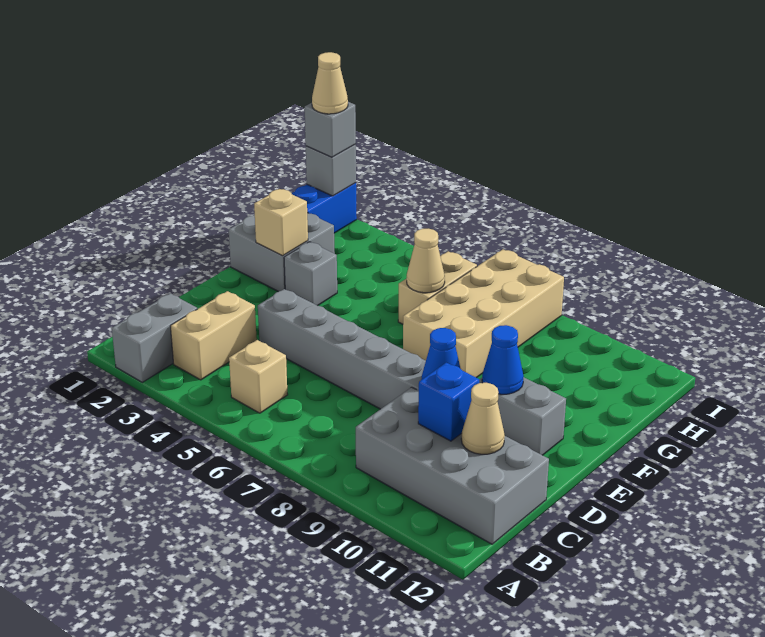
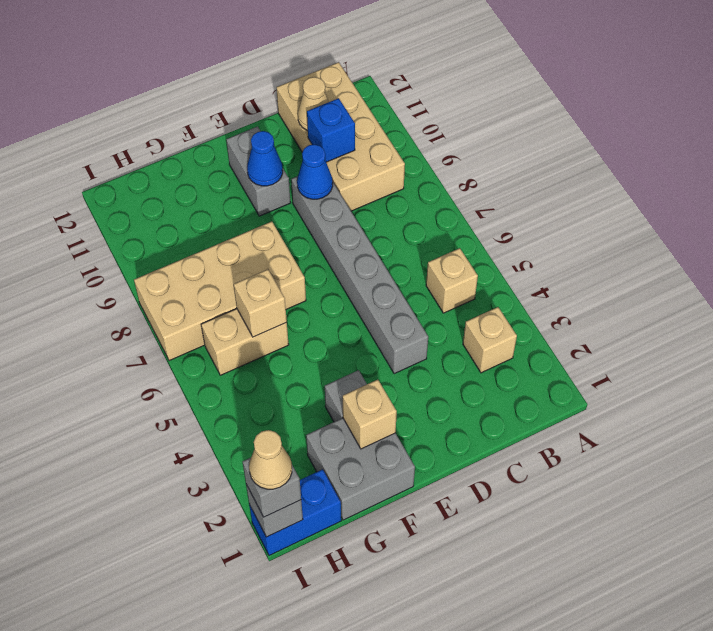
grey 1x2 brick [112,293,197,382] -> none
tan 1x2 brick [170,291,257,380] -> tan 1x1 brick [463,307,517,373]
grey 2x4 brick [356,387,549,544] -> tan 2x4 brick [276,62,405,211]
tan 1x1 cone [407,229,445,293] -> tan 1x1 brick [234,269,287,337]

